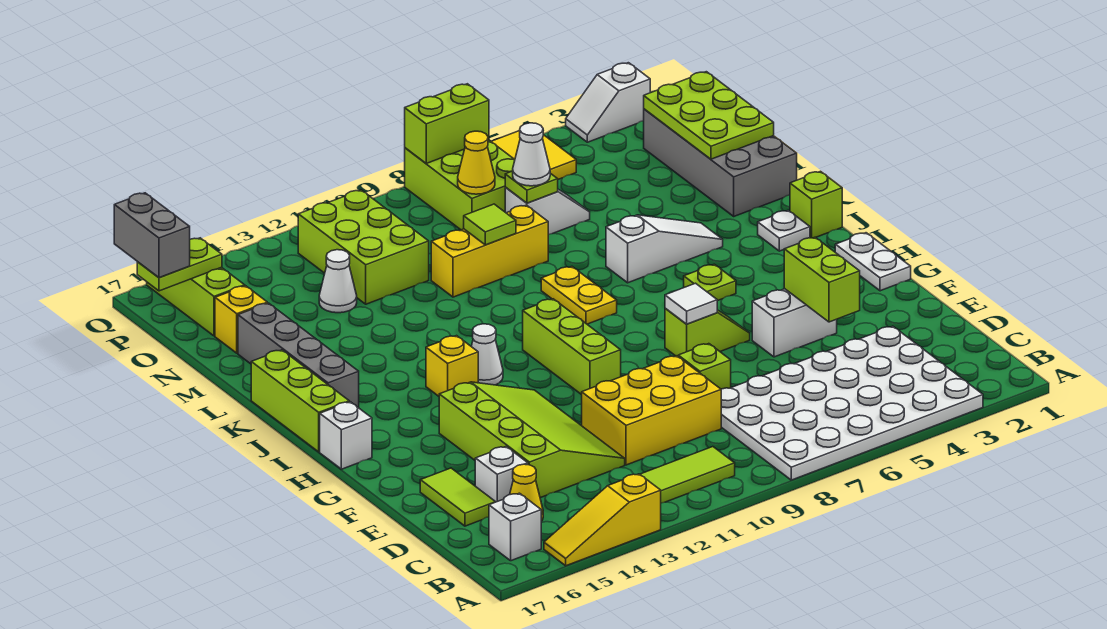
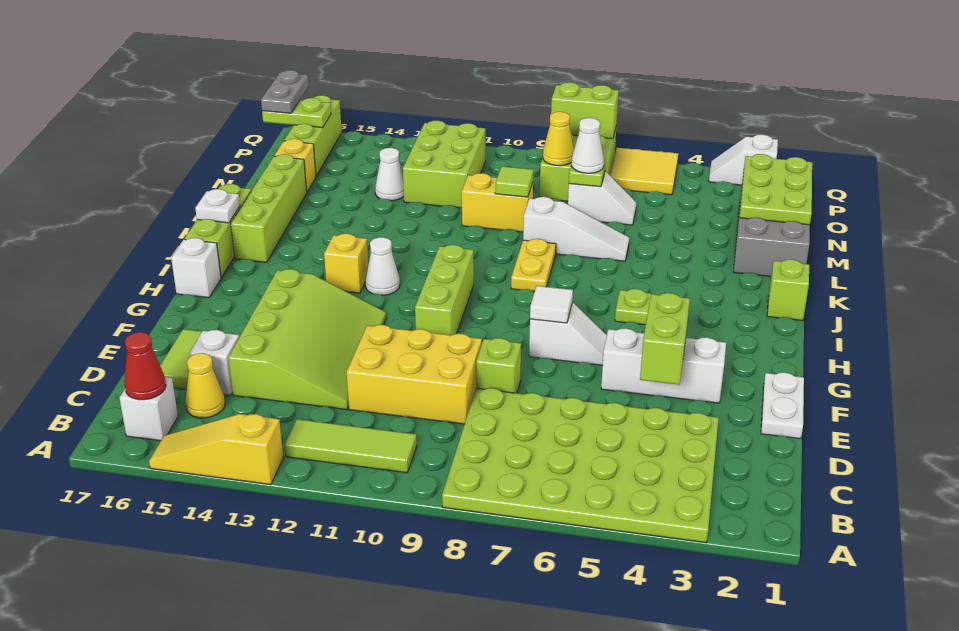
white 4x6 plate [721,326,983,480] -> lime 4x6 plate [442,388,719,543]
none -> red 1x1 cone [124,332,166,400]
white 1x2 brick [752,289,837,357] -> white 1x3 brick [601,328,726,403]
white 1x2 plate [835,233,911,291] -> white 1x2 plate moved to [761,373,804,439]
lime 1x2 slope [665,308,750,356] -> white 1x2 slope [529,303,607,365]
white 1x1 plate [758,210,810,251] -> white 1x1 plate moved to [195,189,240,223]
grey 1x4 brick [238,303,359,408] -> lime 1x4 brick [231,154,307,262]
white 1x3 slope [606,215,723,283] -> white 1x3 slope moved to [523,197,629,261]
yellow 1x3 brick [431,205,548,297] -> yellow 1x2 brick [462,173,533,232]
grey 1x2 brick [114,193,190,278] -> grey 1x2 plate [261,70,309,113]

